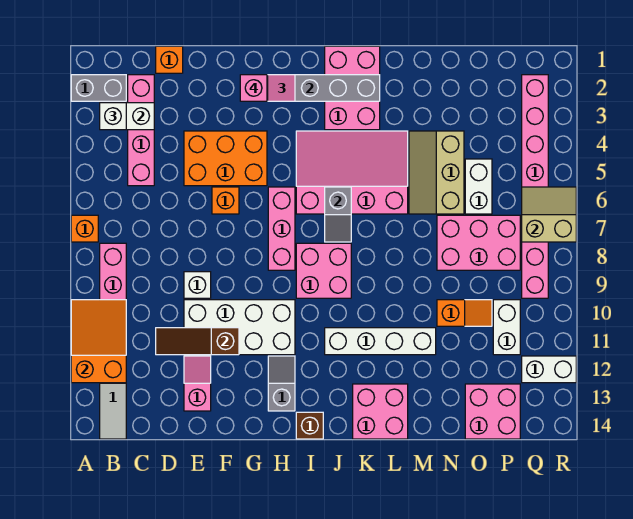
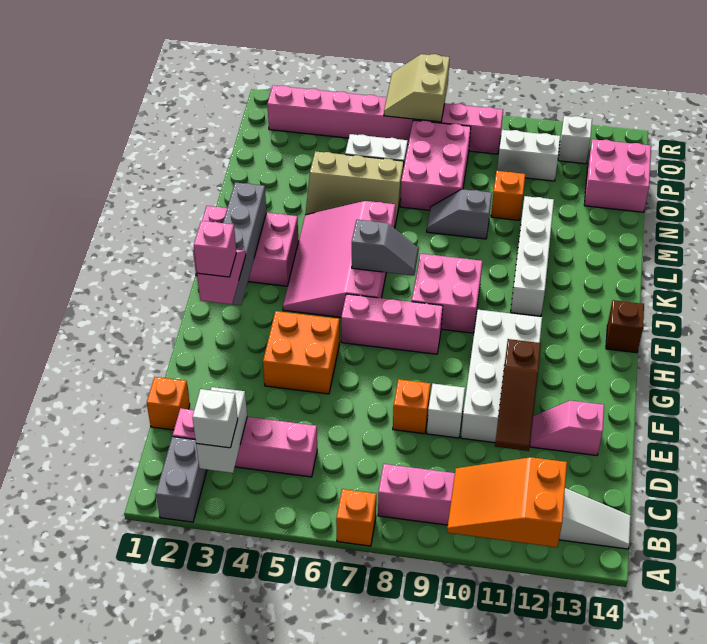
orange 2x3 brick [184,131,267,186] -> orange 2x2 brick [263,311,340,394]
orange 1x1 brick [212,187,239,214] -> orange 1x1 brick moved to [393,379,431,434]
grey 1x2 slope [268,356,295,411] -> grey 1x2 slope moved to [427,189,492,239]
pink 2x2 brick [353,384,408,439] -> none
white 1x2 brick [522,356,576,383] -> white 1x1 brick [558,116,592,164]

